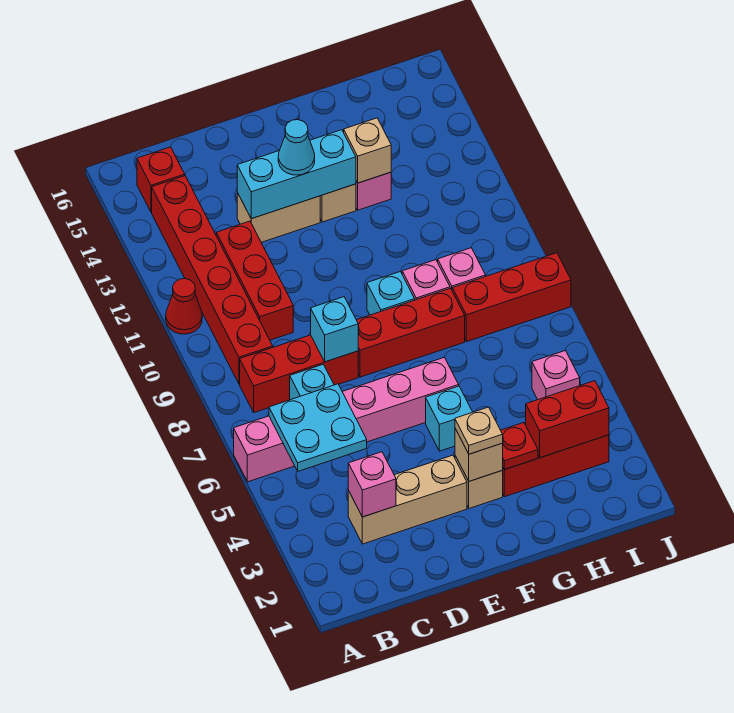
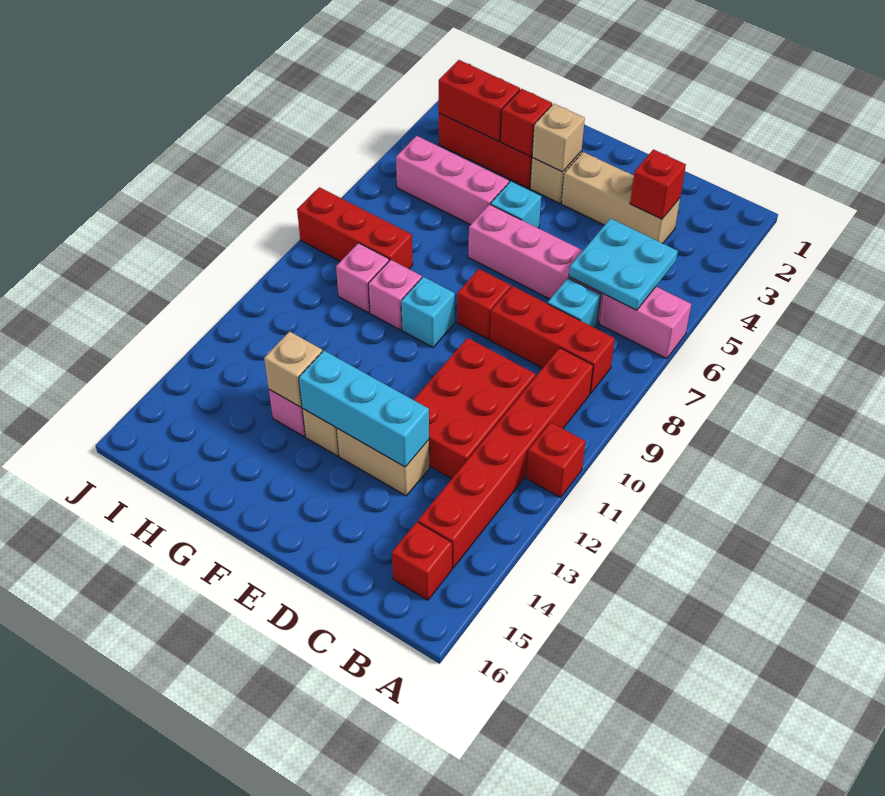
red 1x1 cone [166,279,202,334] -> red 1x1 brick [526,422,585,497]
pink 1x1 brick [348,452,396,517] -> red 1x1 brick [630,149,686,219]
red 1x3 brick [216,221,293,340] -> red 2x3 brick [414,338,536,479]
cyan 1x1 brick [311,297,358,362] -> none
red 1x3 brick [357,288,465,377] -> red 1x1 brick [457,269,511,339]
cyan 1x1 cone [278,120,315,175] -> none
tan 1x1 plate [455,407,503,454] -> none
red 1x1 plate [501,423,538,470] -> red 1x1 brick [501,89,552,157]
pink 1x1 brick [532,350,580,400] -> pink 1x3 brick [396,136,509,225]

